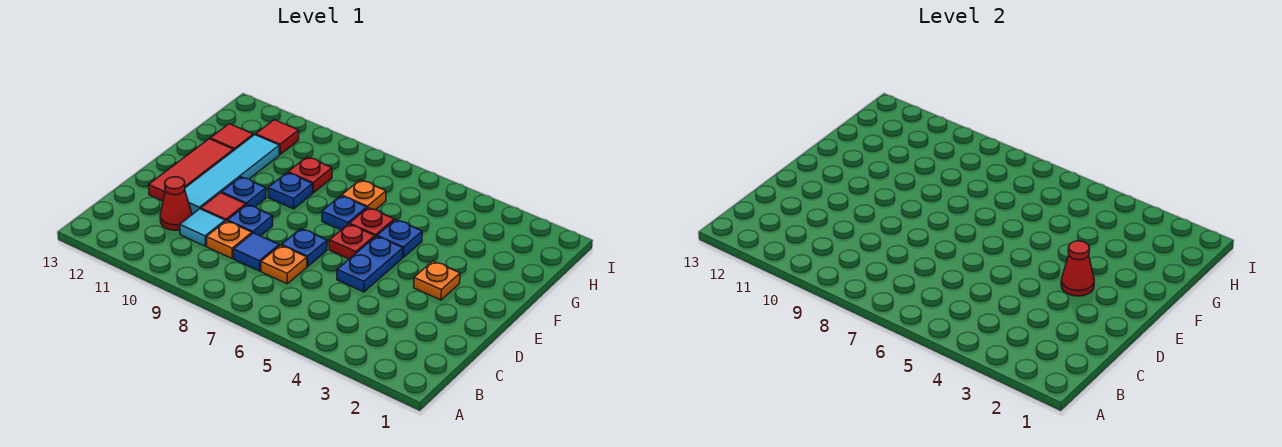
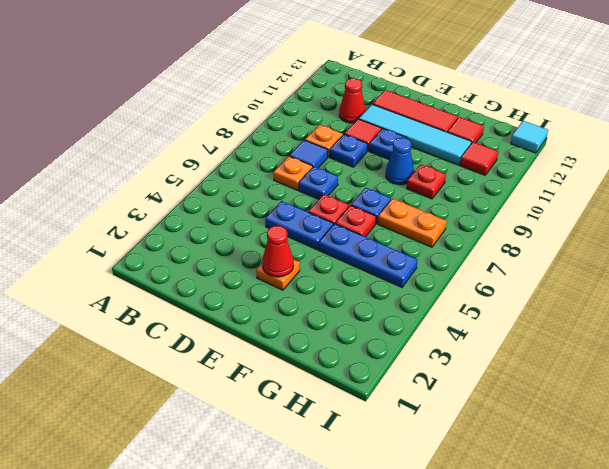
cyan 1x1 tile [180,209,225,246] -> cyan 1x1 tile moved to [511,121,548,153]
blue 1x1 plate [377,220,422,257] -> blue 1x3 plate [319,224,418,287]
blue 1x1 plate [268,173,313,209] -> blue 1x1 cone [386,138,414,185]
orange 1x1 plate [342,180,386,210] -> orange 1x2 plate [378,199,447,247]

